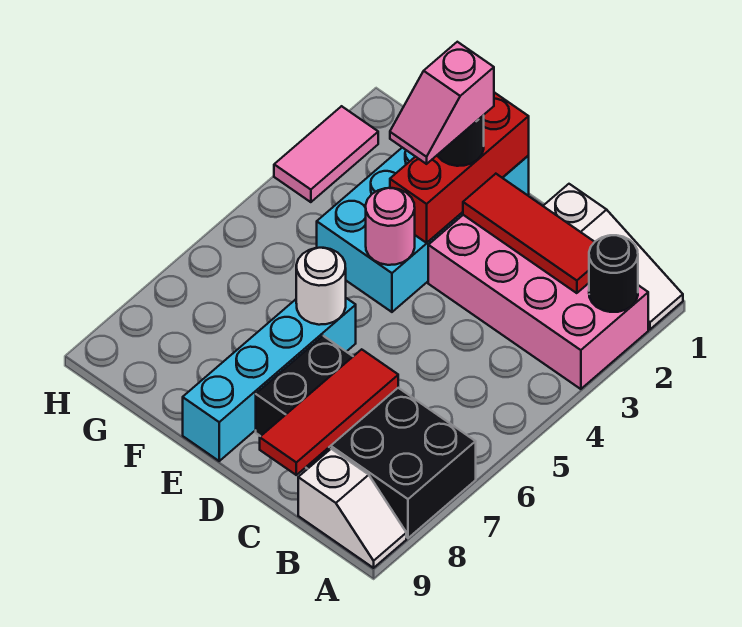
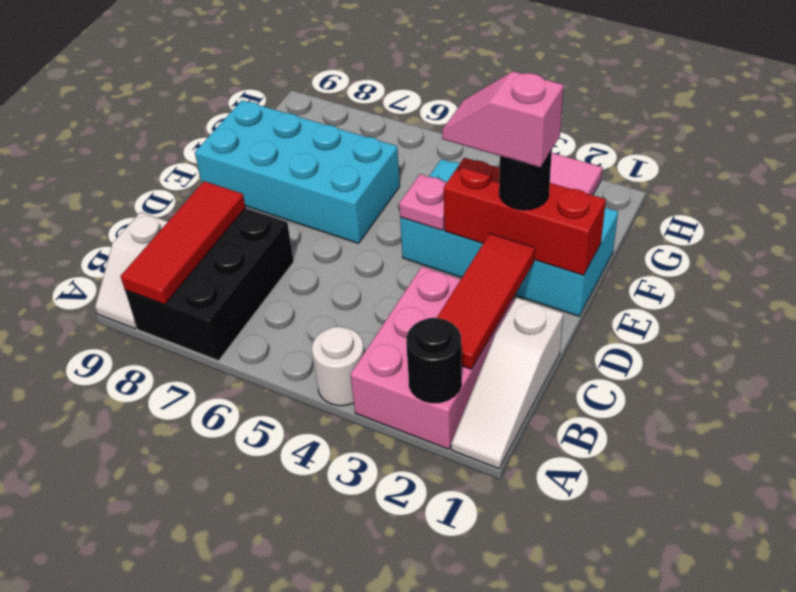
pink 2x4 brick [428,215,648,389] -> pink 2x3 brick [350,266,514,449]
black 2x4 brick [256,336,476,538] -> black 2x3 brick [125,208,294,361]
red 1x3 tile [260,349,398,475] -> red 1x3 tile turned to [120,181,246,304]
pink 1x1 round brick [366,188,415,265] -> pink 1x1 plate [399,174,447,230]
cyan 1x4 brick [183,298,356,461] -> cyan 2x4 brick [195,100,400,243]
white 1x1 round brick [296,248,346,325] -> white 1x1 round brick moved to [312,327,364,406]

